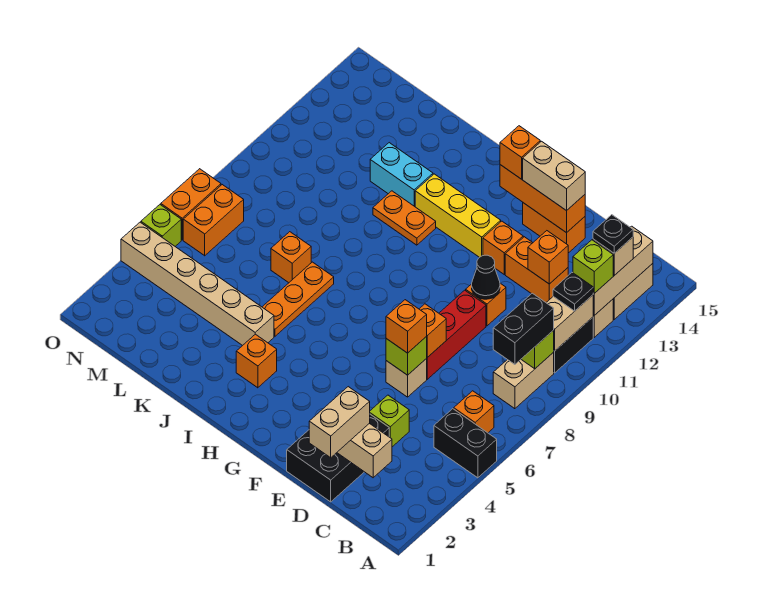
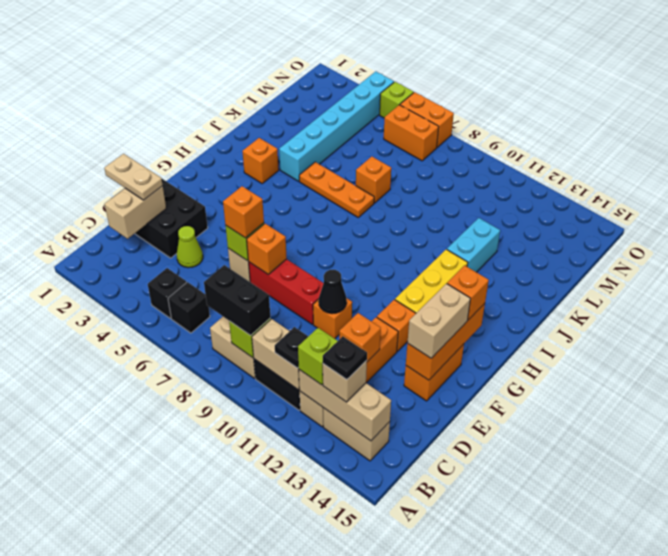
black 1x2 brick [434,409,497,478] -> black 1x1 brick [148,268,187,318]
orange 1x1 brick [454,391,494,433] -> black 1x1 brick [168,282,210,333]
tan 1x2 brick [309,387,370,458] -> tan 1x2 plate [104,154,163,200]
lime 1x1 brick [370,395,409,447] -> lime 1x1 cone [177,226,203,268]
orange 1x2 plate [373,191,436,245] -> none
tan 1x6 brick [121,222,274,346] -> cyan 1x6 brick [279,71,394,181]

